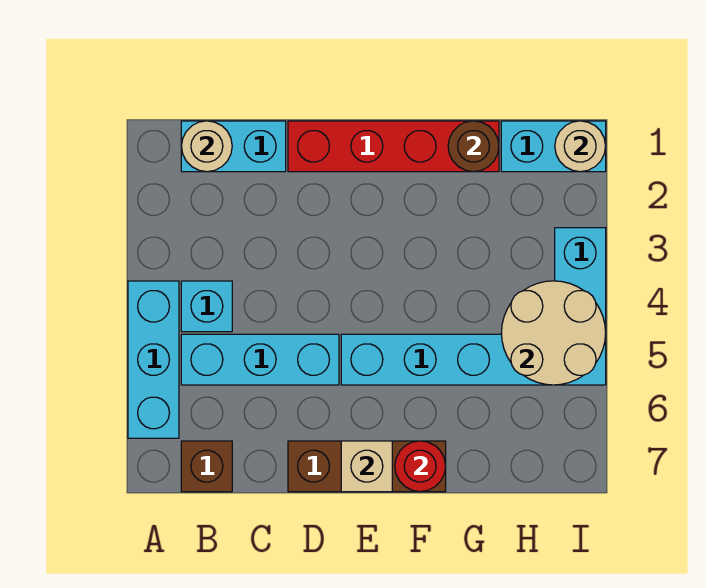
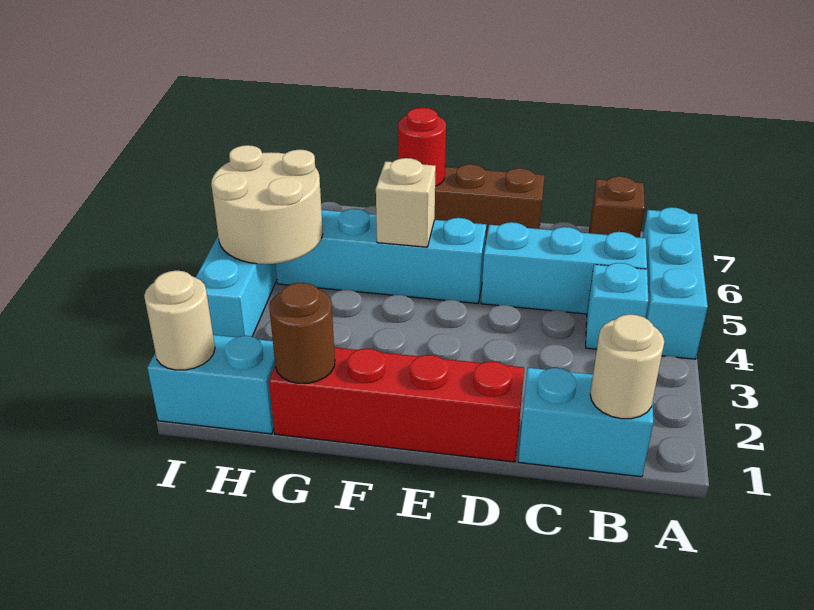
tan 1x1 brick [341,441,392,492] -> tan 1x1 brick moved to [376,158,436,247]

